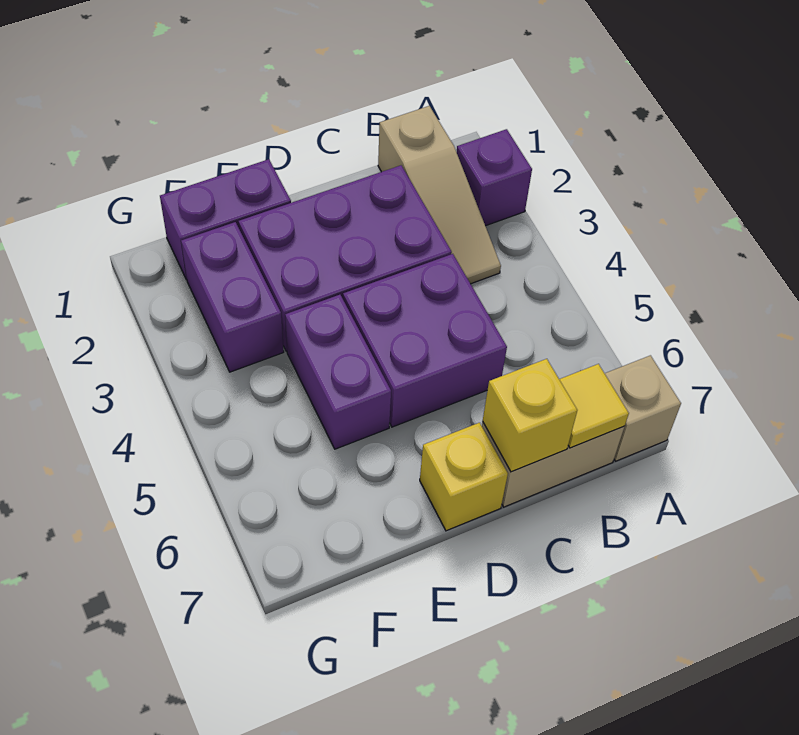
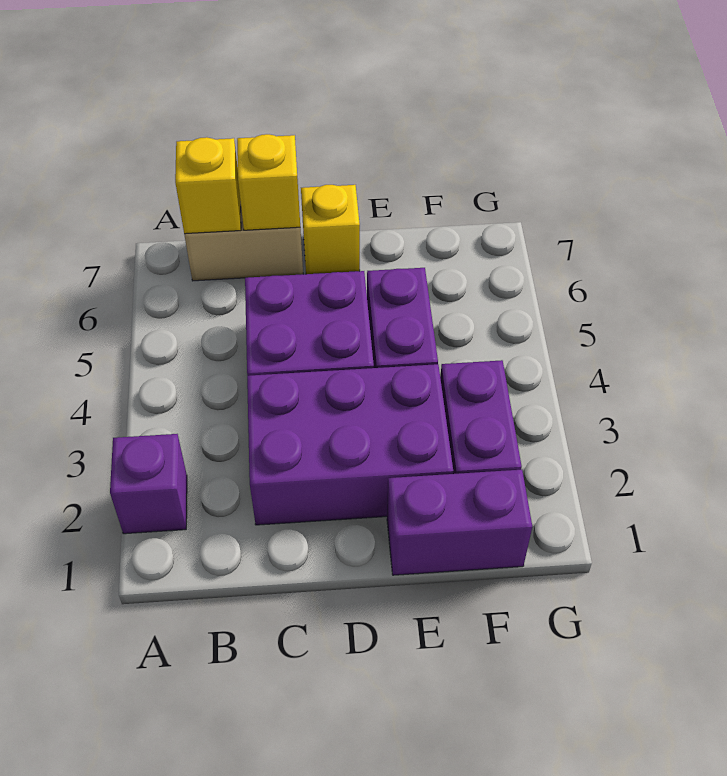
tan 1x1 brick [605,355,681,461] -> none
tan 1x3 slope [378,106,501,284] -> none
yellow 1x1 tile [559,364,629,448] -> yellow 1x1 brick [175,137,241,234]

